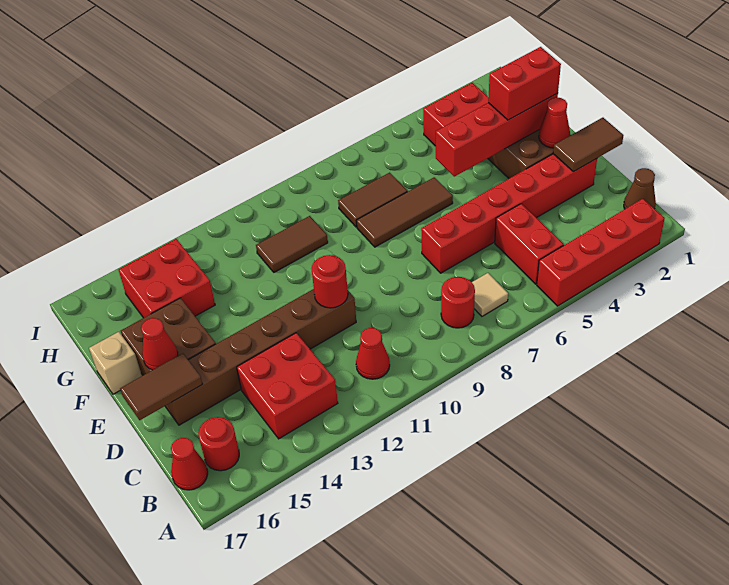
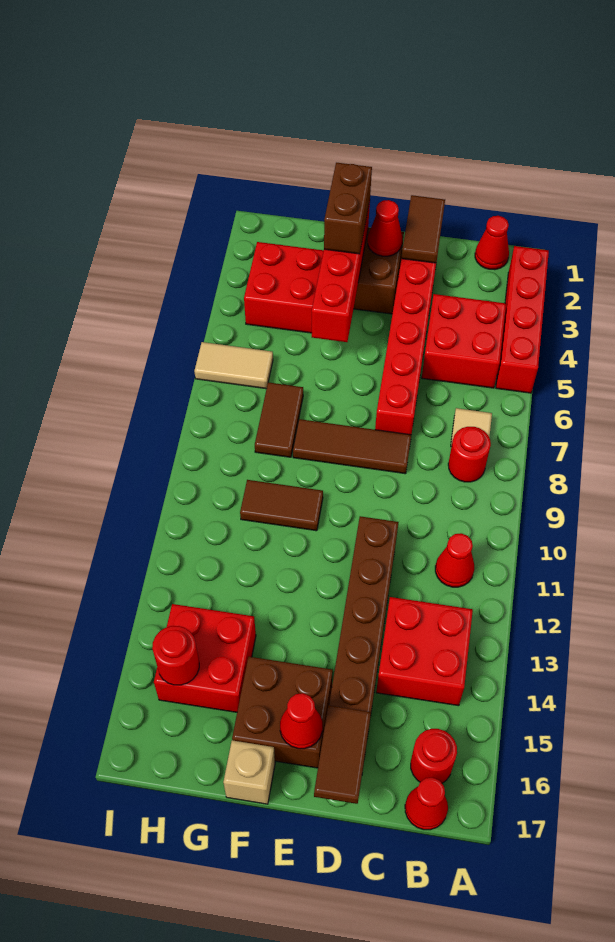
brown 1x1 cone [624,168,656,209] -> red 1x1 cone [475,216,509,270]
red 1x2 brick [495,204,564,284] -> red 2x2 brick [422,294,506,388]
red 1x1 round brick [311,255,348,308] -> red 1x1 round brick moved to [152,626,199,685]
red 1x2 brick [488,47,561,120] -> brown 1x2 brick [324,163,372,254]
brown 1x3 tile [356,177,453,247] -> brown 1x3 tile turned to [293,419,411,474]
brown 1x2 tile [256,216,328,272] -> brown 1x2 tile turned to [240,480,323,531]
none -> tan 1x2 tile [194,342,273,389]

